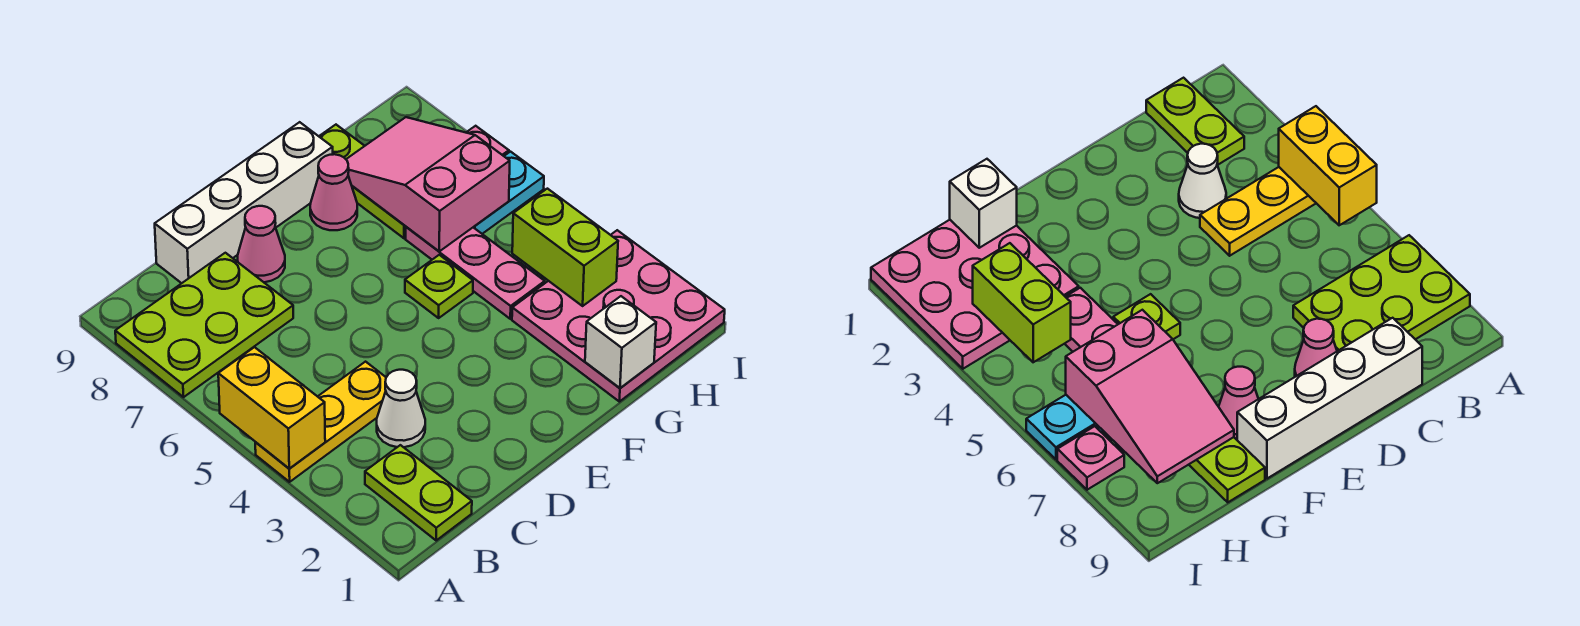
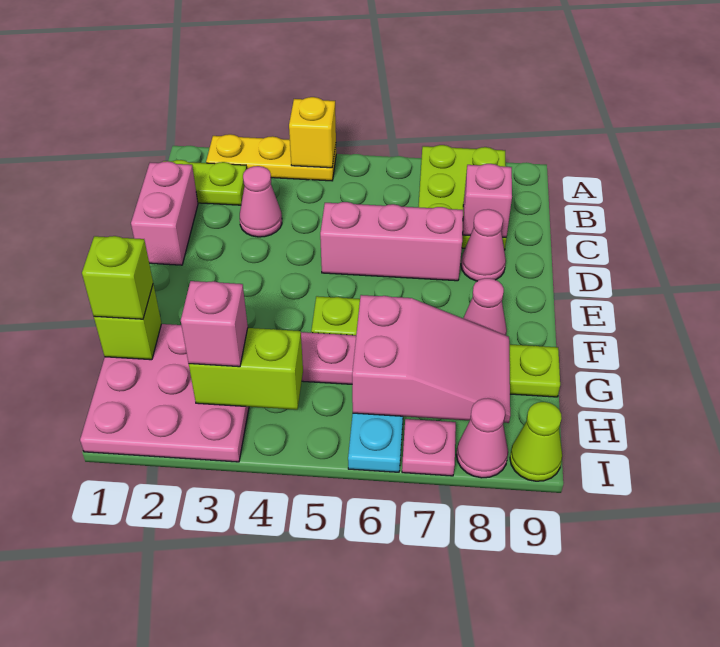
yellow 1x3 plate [255,362,386,482] -> yellow 1x3 plate turned to [206,134,336,181]
yellow 1x2 brick [218,347,325,468] -> yellow 1x1 brick [289,97,336,168]
none -> pink 1x2 brick [131,161,198,265]
white 1x1 cone [377,370,425,447] -> pink 1x1 cone [240,166,282,237]
none -> pink 1x1 brick [463,164,512,237]
white 1x4 brick [155,122,333,283] -> none
none -> pink 1x3 brick [320,202,463,281]
white 1x1 brick [585,296,656,388] -> lime 1x1 brick [94,284,161,360]
none -> lime 1x1 brick [82,236,153,319]
none -> pink 1x1 brick [181,281,248,367]
none -> pink 1x1 cone [456,398,508,478]
none -> lime 1x1 cone [510,402,562,481]

